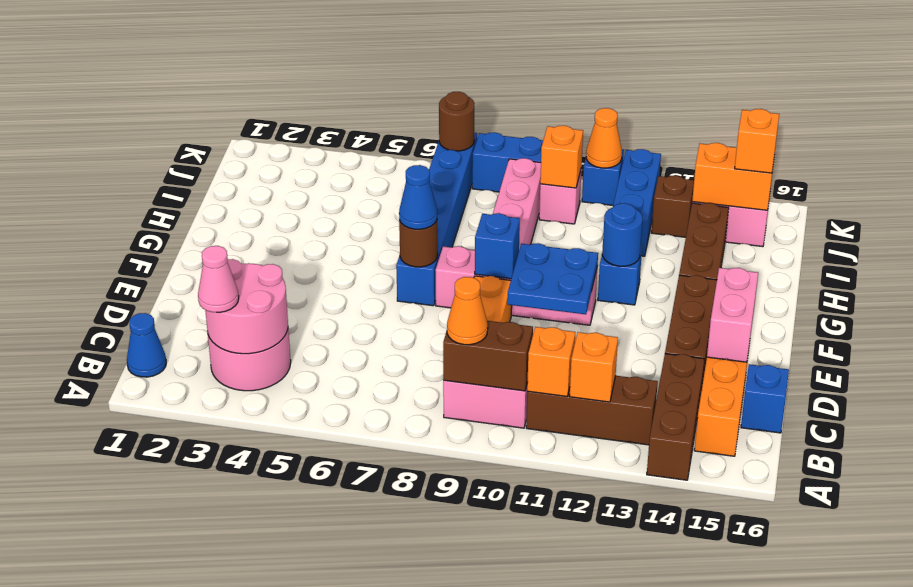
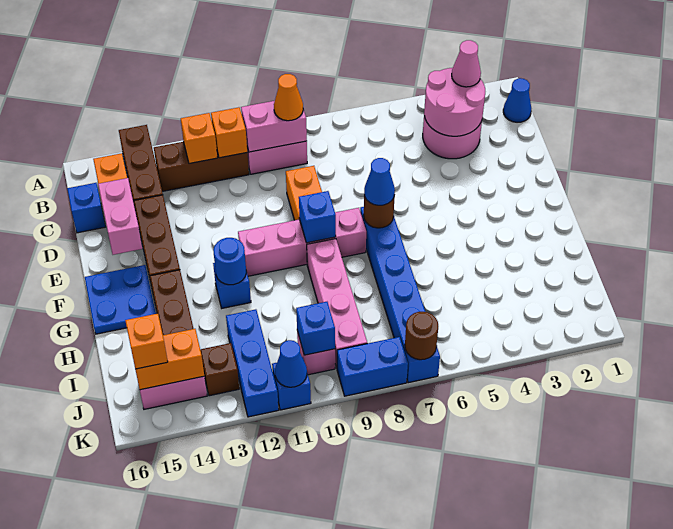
brown 1x2 brick [443,321,533,391] -> pink 1x2 brick [241,101,307,152]
blue 2x2 plate [507,243,598,314] -> blue 2x2 plate moved to [85,265,156,334]
orange 1x1 brick [540,126,583,188] -> blue 1x1 brick [296,302,335,355]
orange 1x1 cone [586,108,622,168] -> blue 1x1 cone [275,340,307,387]

